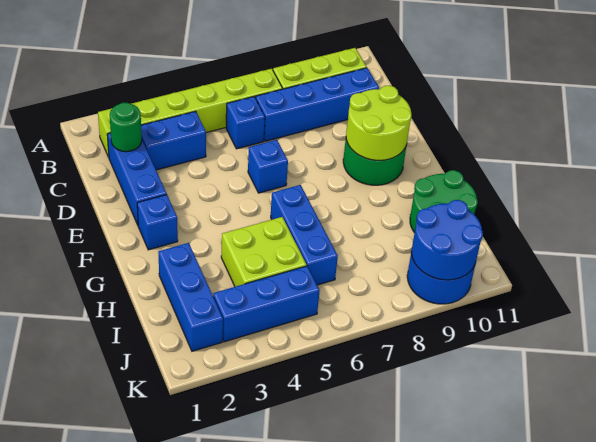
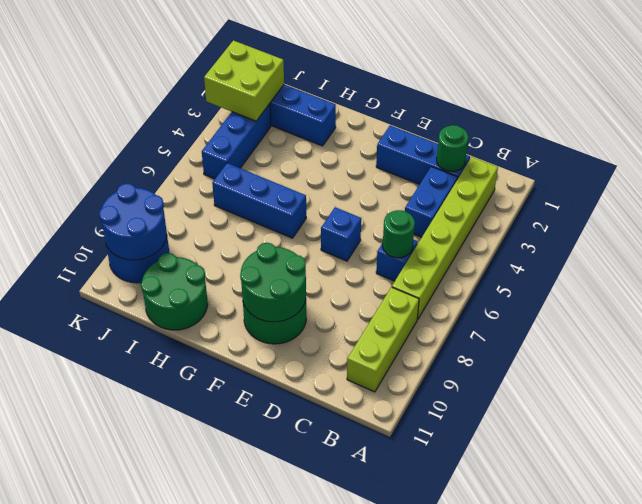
none -> green 1x1 round brick [383,210,415,258]
blue 1x4 brick [256,68,379,141] -> none
lime 2x2 round brick [346,85,412,160] -> green 2x2 round brick [240,243,306,322]
blue 1x1 brick [137,195,178,250] -> none
lime 2x2 brick [221,217,307,287] -> lime 2x2 brick moved to [204,40,284,121]

